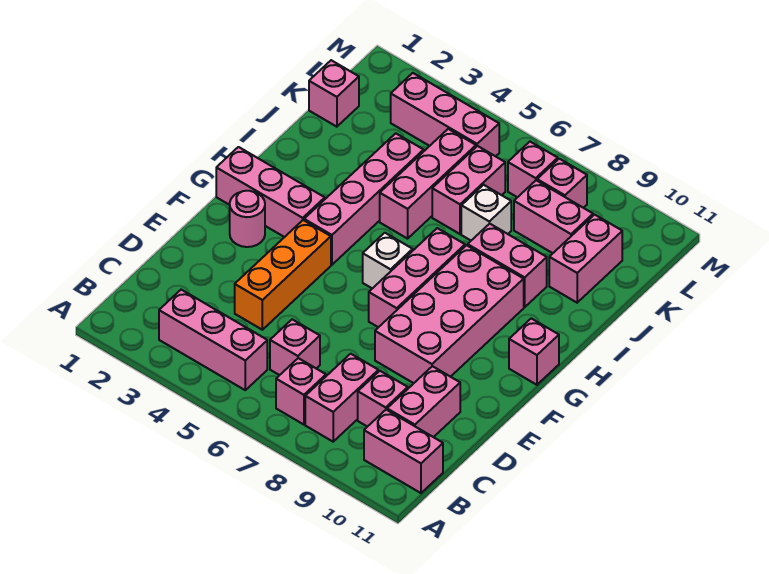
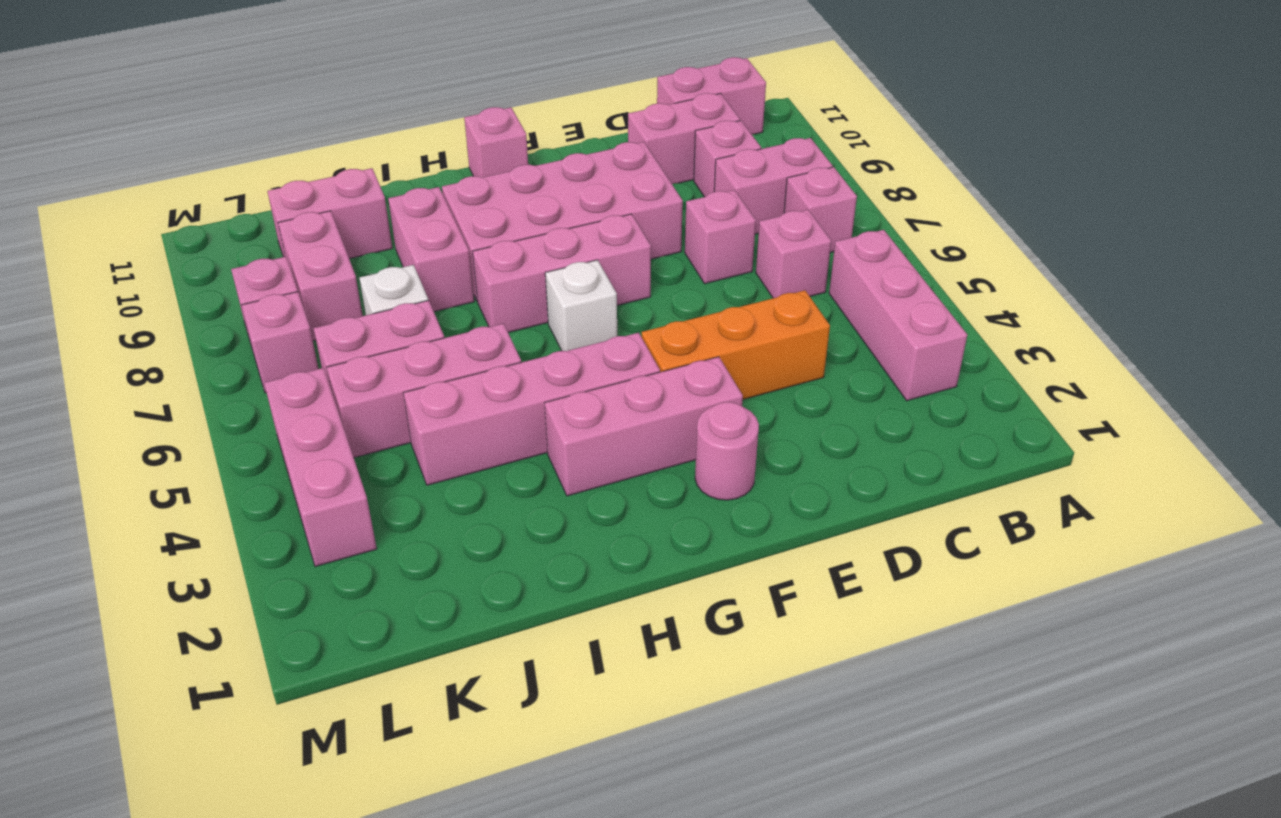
pink 1x2 brick [364,410,443,493] -> pink 1x2 brick turned to [657,57,766,134]
pink 1x3 brick [216,147,325,237] -> pink 1x3 brick turned to [545,357,743,496]
pink 1x1 brick [309,60,359,127] -> pink 1x1 brick moved to [685,190,756,284]

